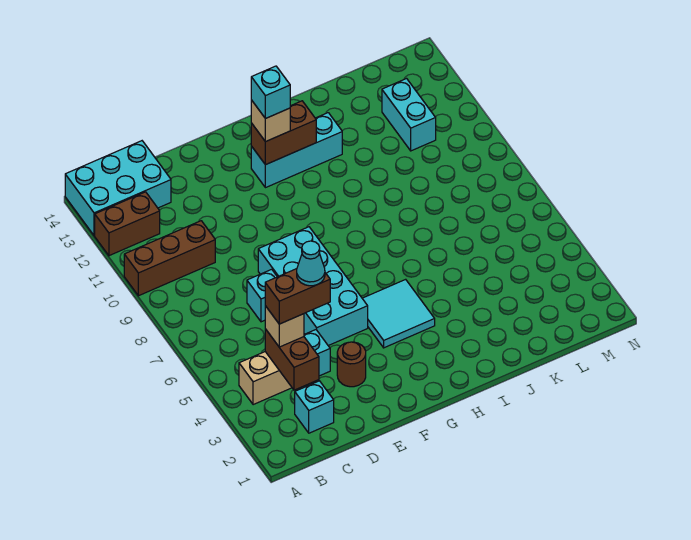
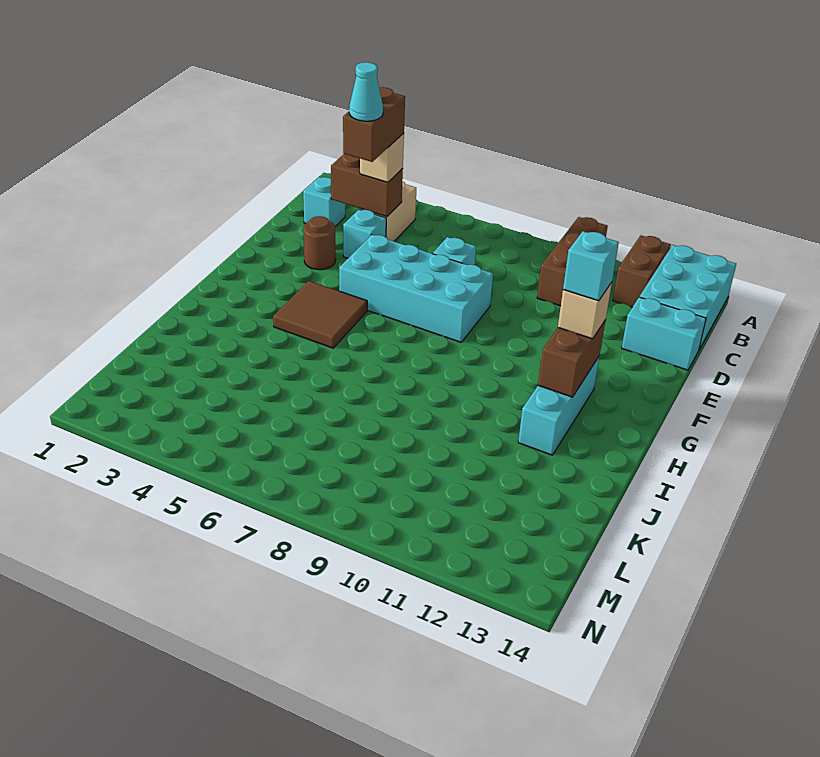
cyan 2x2 tile [362,279,435,348] -> brown 2x2 tile [273,281,367,348]
cyan 1x2 brick [382,79,436,151] -> cyan 1x2 brick moved to [622,297,706,370]

